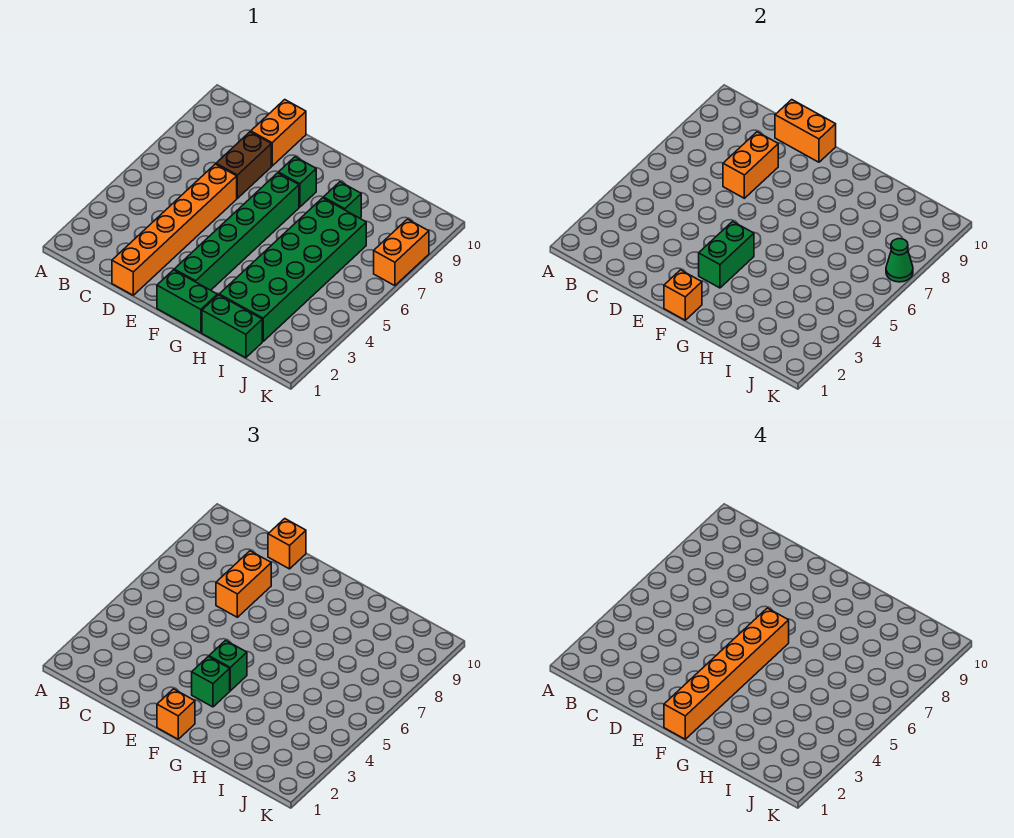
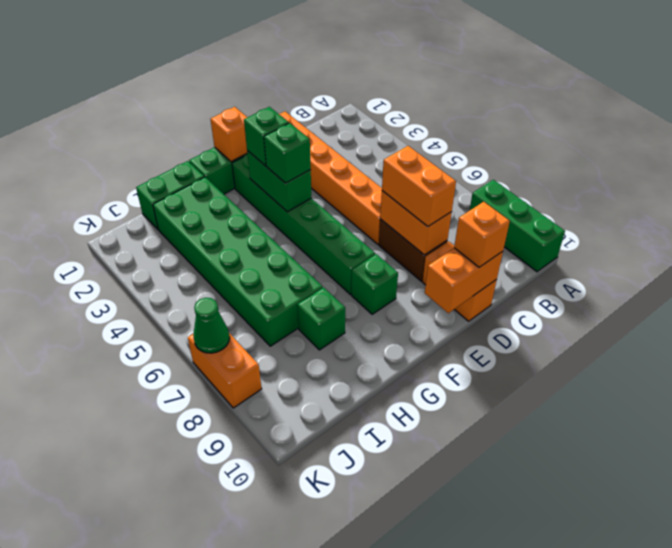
none -> green 1x3 brick [470,180,565,272]
orange 1x1 brick [157,689,195,739] -> none
orange 1x6 brick [664,608,789,739] -> none

